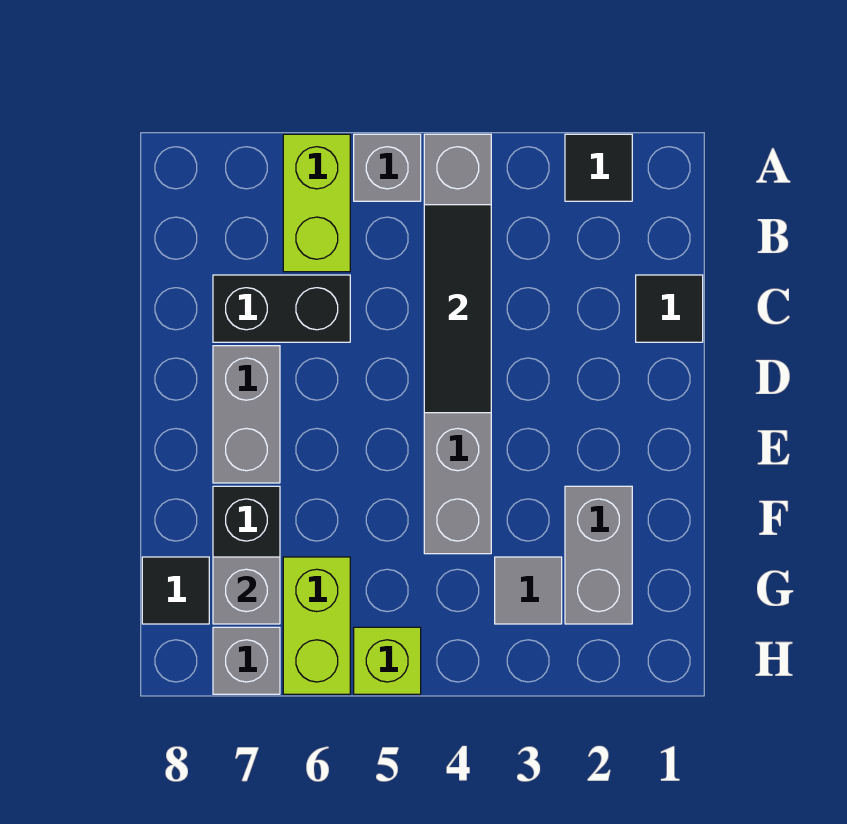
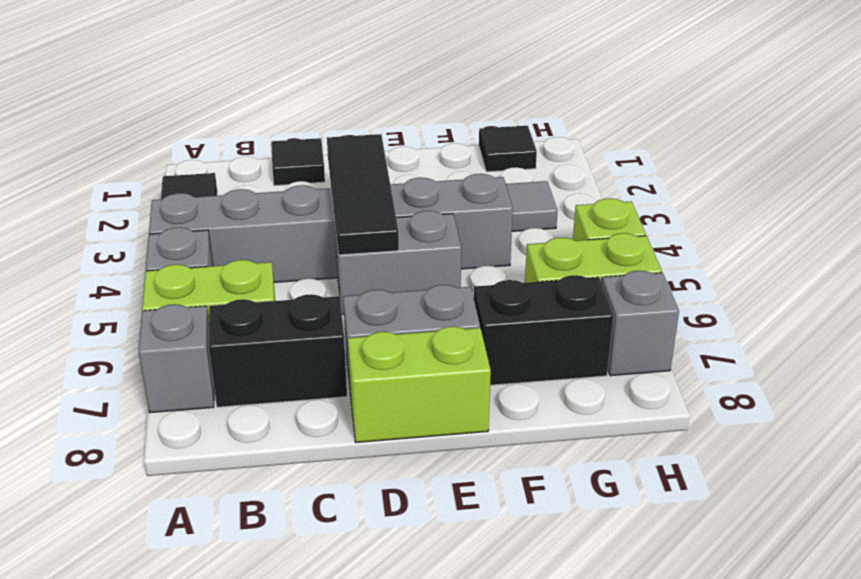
black 1x3 tile [424,205,491,413] -> black 1x3 tile turned to [327,134,399,255]
black 1x2 brick [213,275,350,342] -> black 1x2 brick turned to [209,294,347,407]
none -> lime 1x2 brick [348,326,491,443]
grey 1x2 brick [565,486,632,624] -> grey 1x2 brick moved to [335,211,461,314]
grey 1x1 brick [213,557,280,624] -> grey 1x1 brick moved to [138,304,214,413]
black 1x1 tile [142,557,209,624] -> black 1x1 tile moved to [479,126,537,172]

